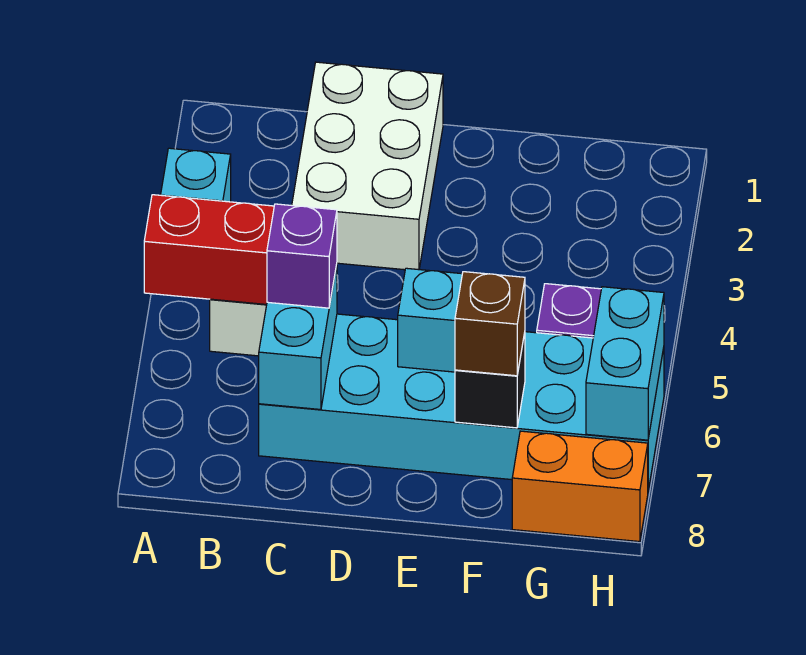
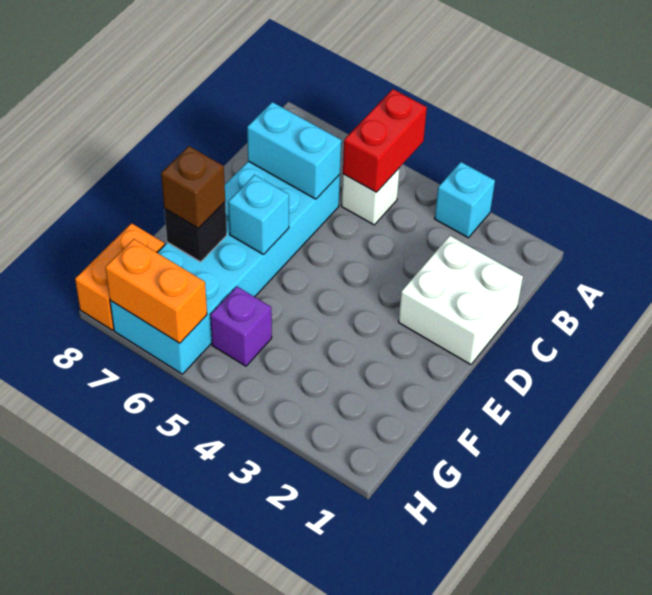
white 2x3 brick [292,62,443,270] -> white 2x2 brick [399,236,523,365]
purple 1x1 brick [267,204,337,308] -> none
cyan 1x2 brick [586,287,664,440] -> orange 1x2 brick [105,239,207,343]

